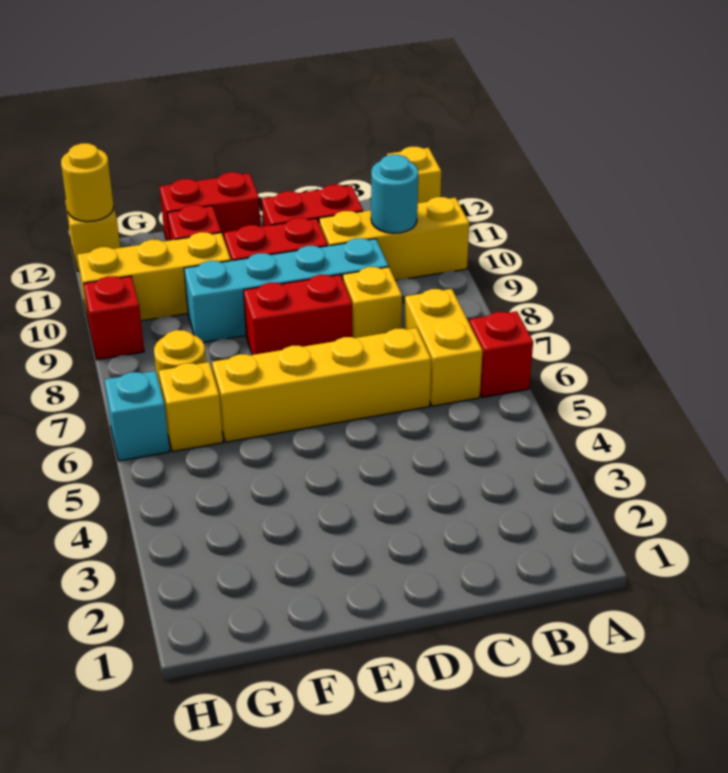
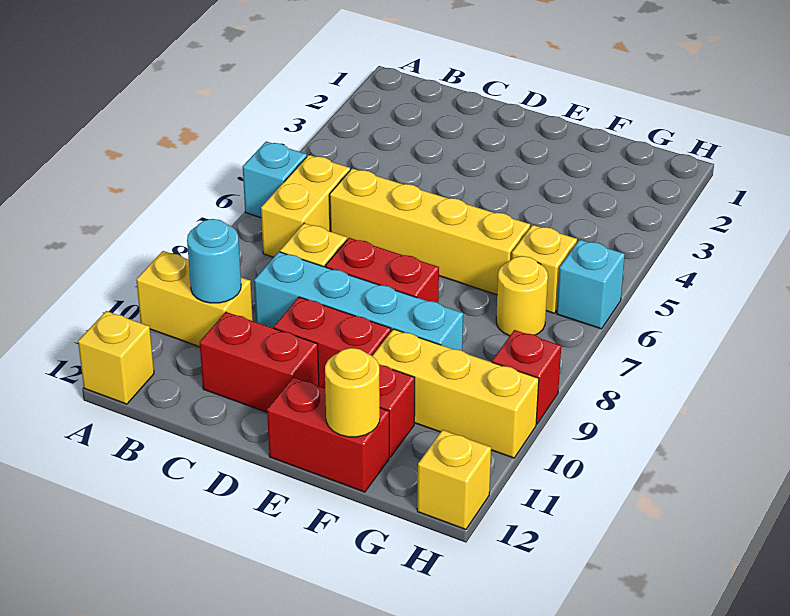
red 1x1 brick [469,311,533,397] -> cyan 1x1 brick [243,142,307,218]
yellow 1x3 brick [319,197,469,281] -> yellow 1x2 brick [136,251,253,347]
yellow 1x1 round brick [61,143,114,222] -> yellow 1x1 round brick moved to [325,348,380,437]

